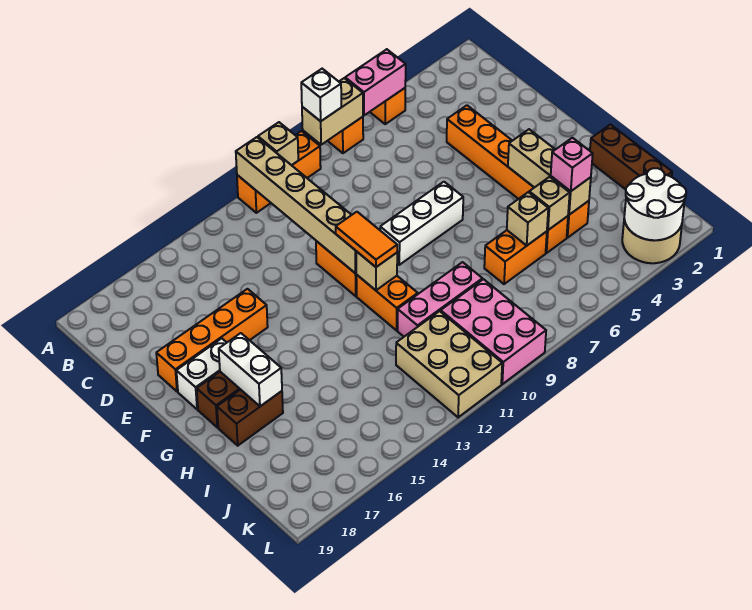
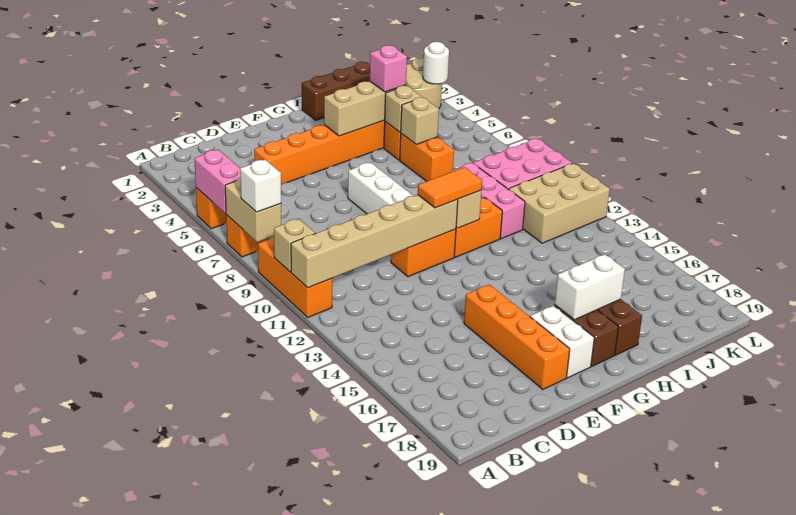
white 2x2 round brick [624,168,686,240] -> white 1x1 round brick [423,42,449,84]

